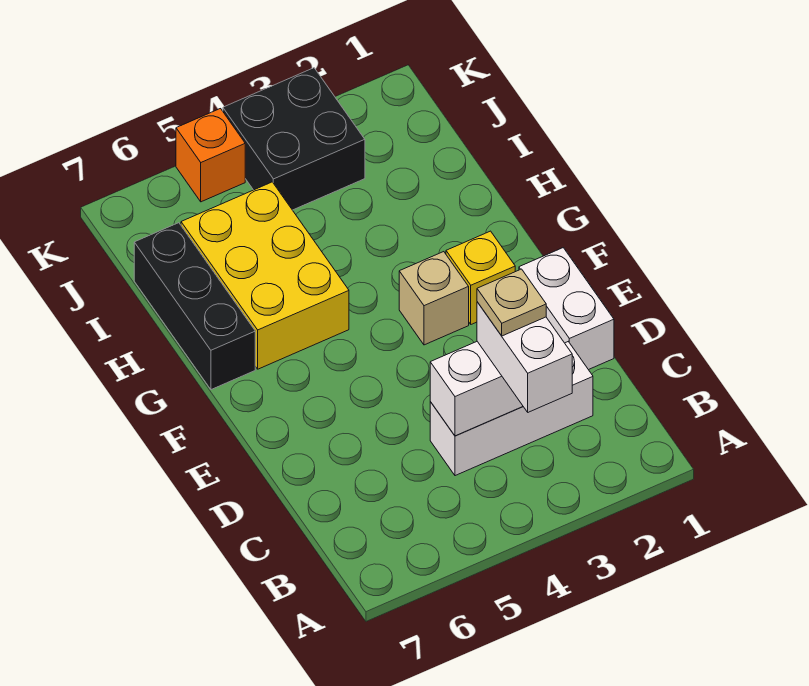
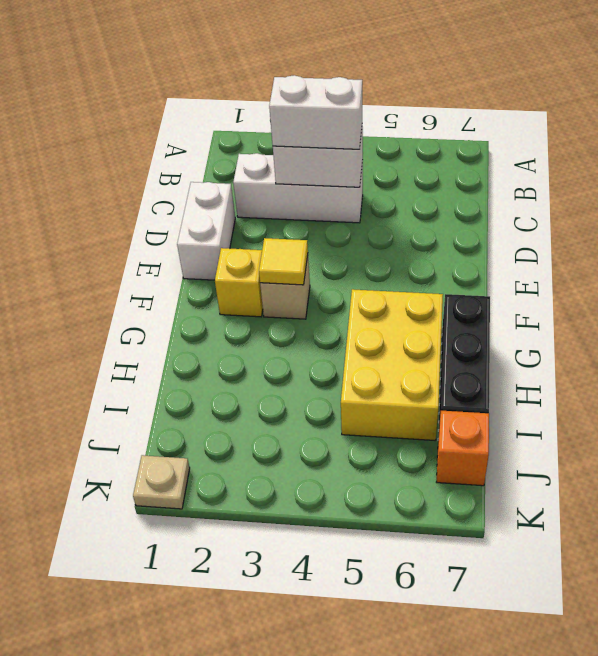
white 1x2 brick [477,302,572,412] -> white 1x2 brick turned to [269,75,362,149]
tan 1x1 plate [477,269,546,336] -> tan 1x1 plate moved to [133,455,190,509]
none -> yellow 1x1 tile [259,238,308,285]
black 2x2 brick [223,68,365,210] -> none
orange 1x1 brick [176,109,245,202] -> orange 1x1 brick moved to [437,411,489,486]

